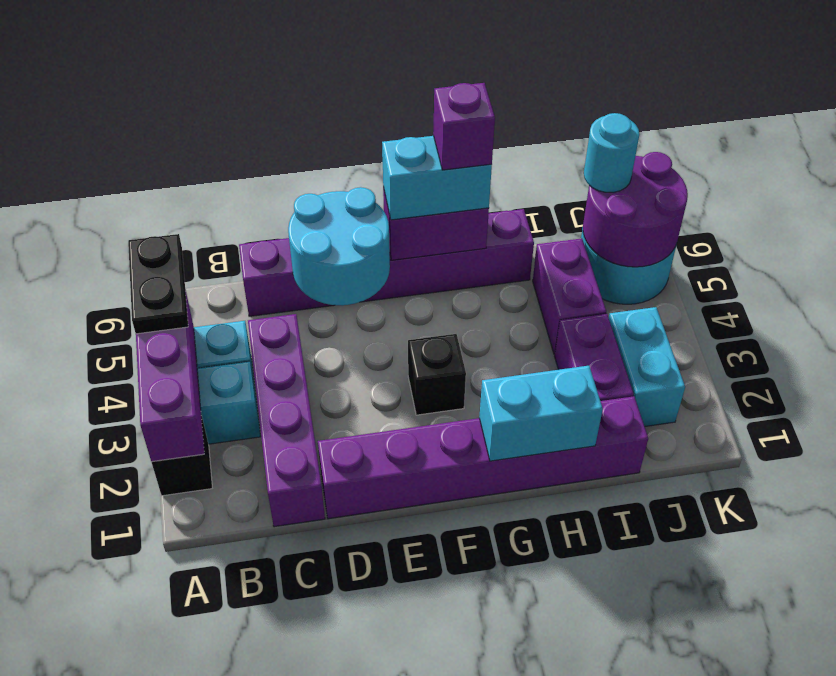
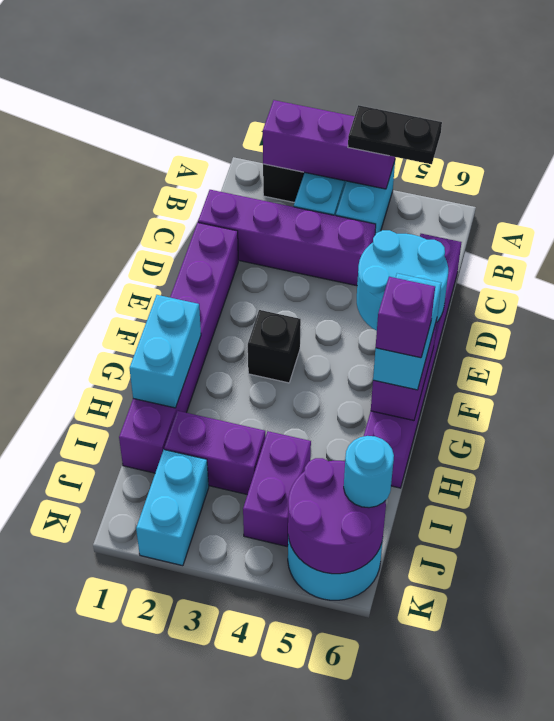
purple 1x2 brick [533,238,606,354] -> purple 1x2 brick turned to [243,431,311,546]
cyan 1x2 brick [609,307,685,427] -> cyan 1x2 brick turned to [136,450,209,566]

